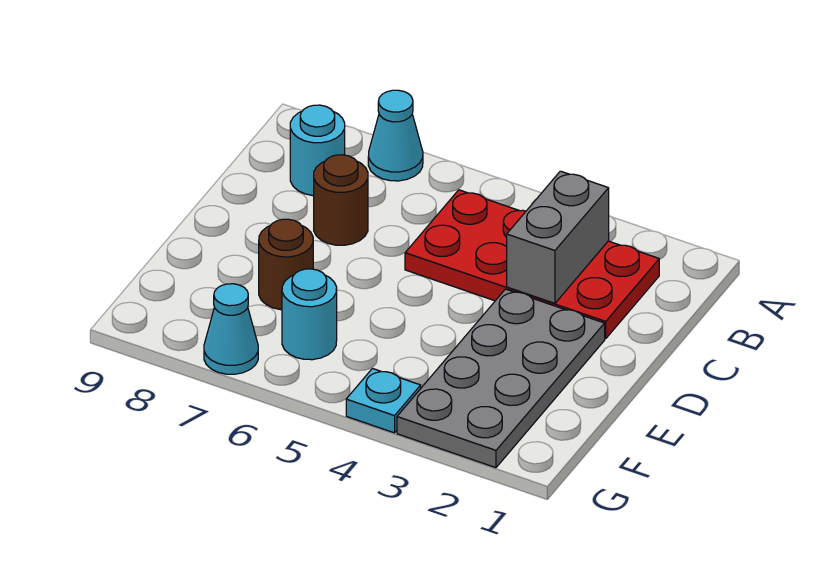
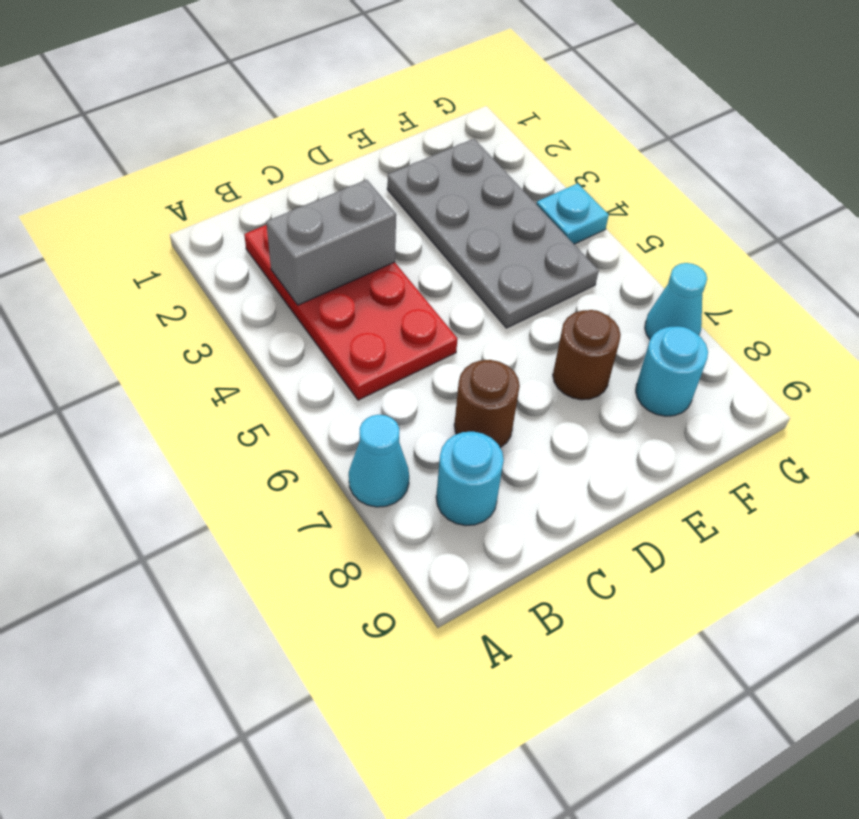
grey 2x4 plate [397,289,605,468] -> grey 2x4 plate turned to [387,139,599,328]
cyan 1x1 round brick [282,269,337,360] -> cyan 1x1 round brick moved to [636,326,708,416]

